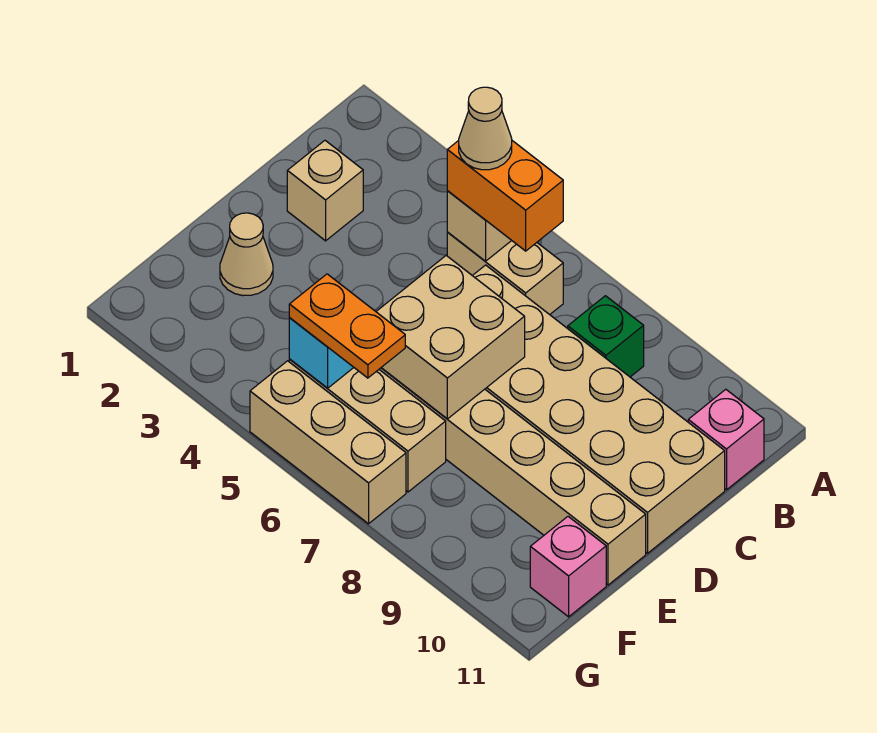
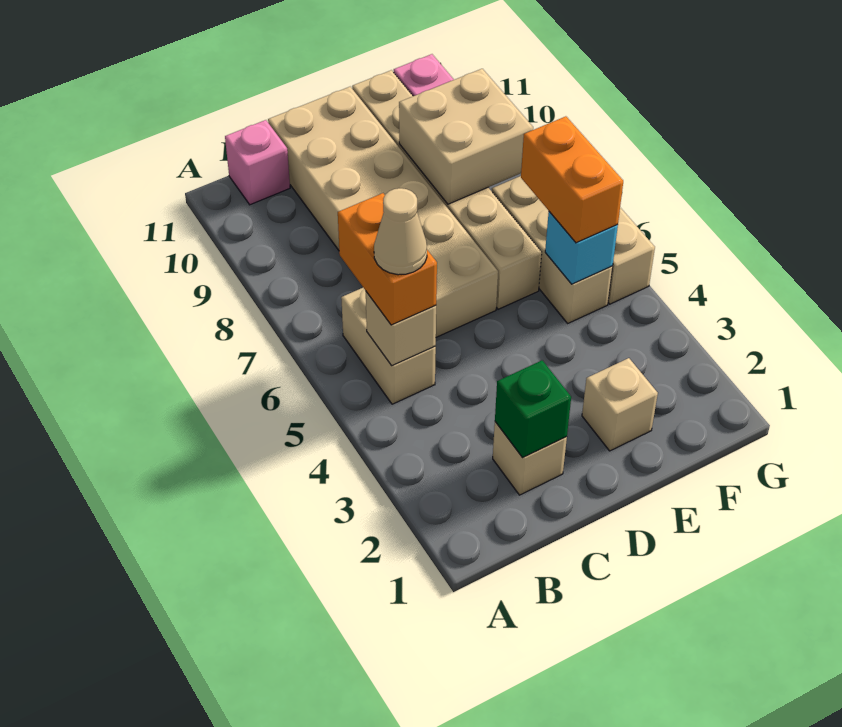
green 1x1 brick [568,296,644,377] -> green 1x1 brick moved to [495,360,571,458]
tan 2x2 brick [376,256,525,419] -> tan 2x2 brick moved to [399,69,533,204]
tan 1x1 cone [220,213,273,296] -> tan 1x1 brick [582,358,658,451]
orange 1x2 plate [289,274,405,378] -> orange 1x2 brick [521,116,623,243]

